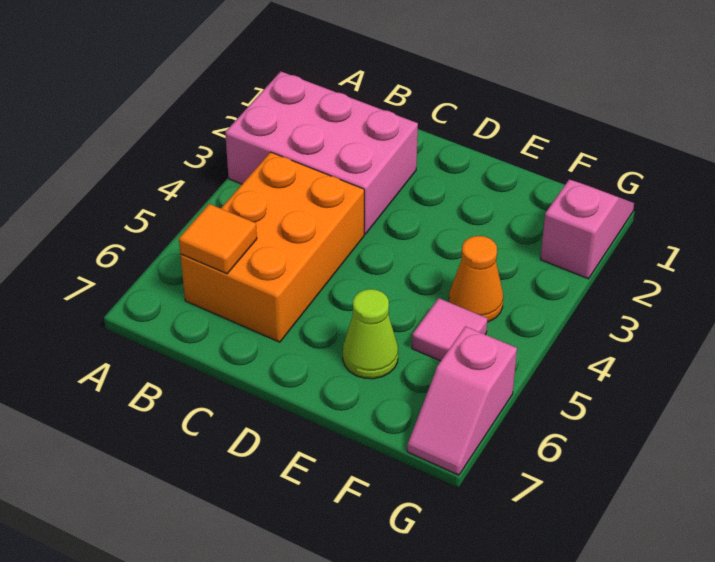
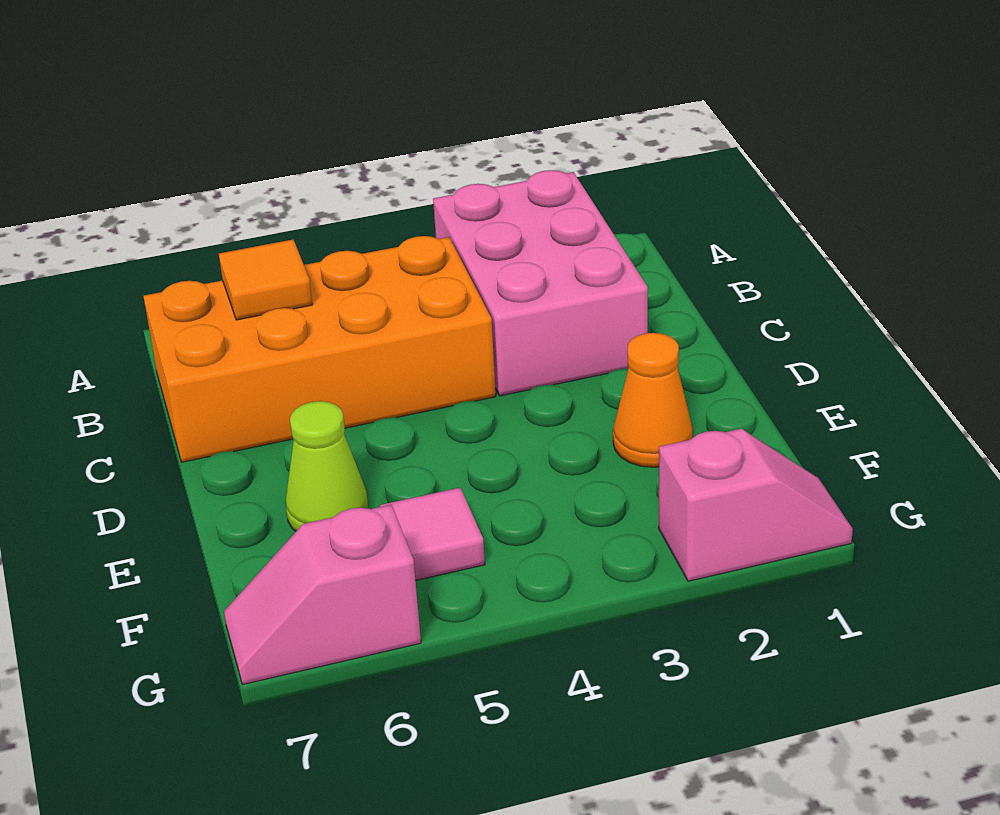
orange 2x3 brick [180,152,364,342] -> orange 2x4 brick [143,236,496,462]
orange 1x1 cone [449,236,503,322] -> orange 1x1 cone moved to [613,333,693,467]

